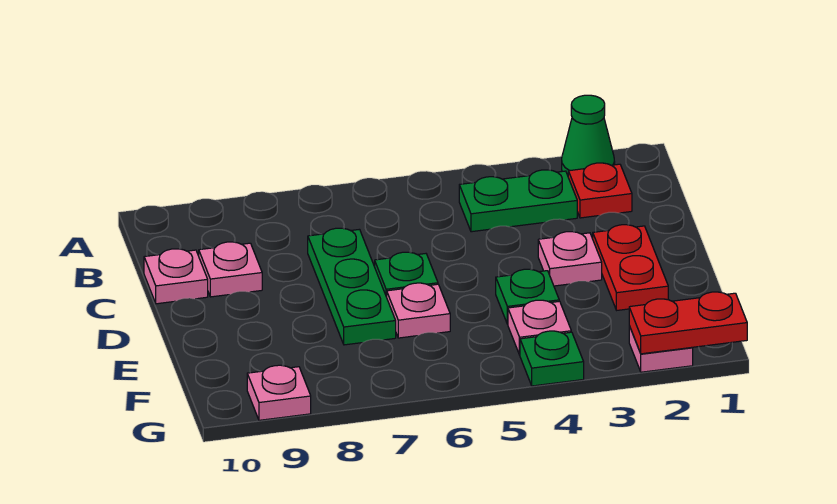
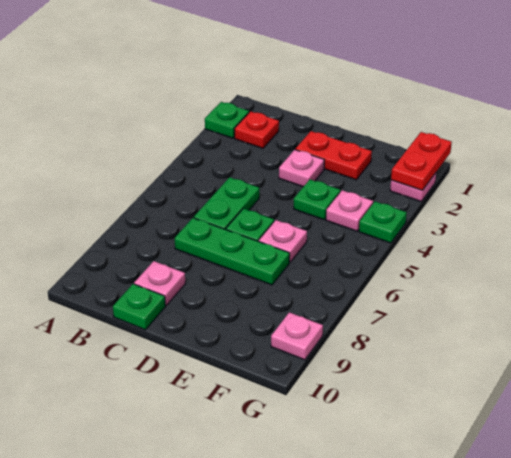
green 1x1 cone [562,95,615,175] -> green 1x1 plate [205,102,249,138]
green 1x2 plate [459,170,577,232] -> green 1x2 plate moved to [194,177,259,230]
pink 1x1 plate [144,249,208,304] -> green 1x1 plate [113,284,165,330]

